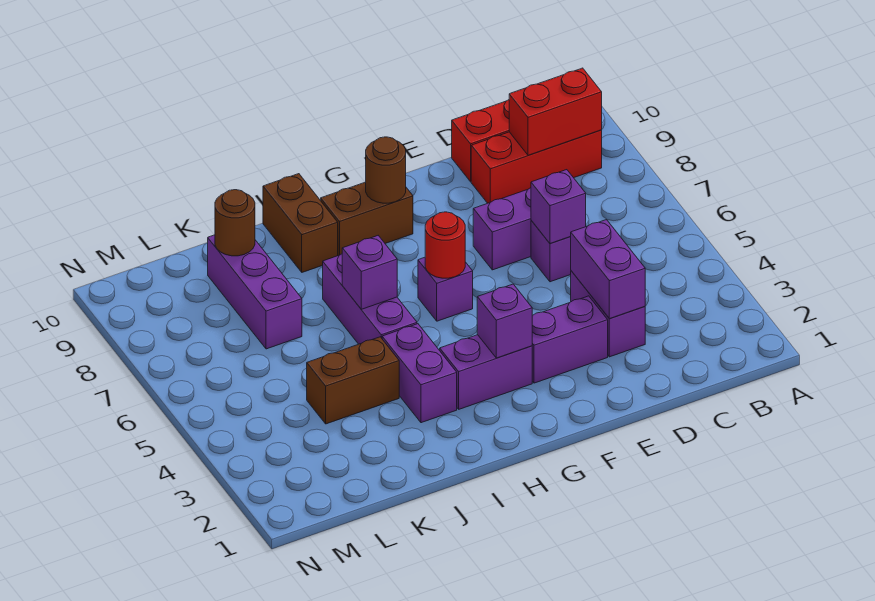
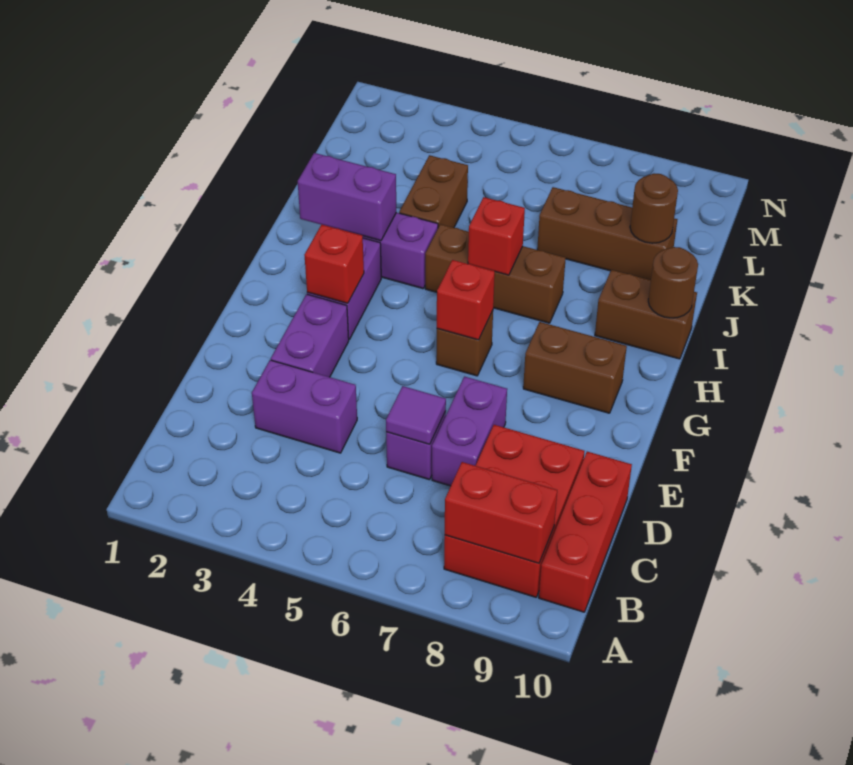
red 1x3 brick [471,130,602,203] -> red 2x3 brick [444,425,584,597]
red 1x2 brick [509,68,602,155] -> red 1x2 brick turned to [445,462,557,563]
purple 1x2 brick [571,220,645,319] -> purple 1x2 brick moved to [298,153,396,241]
purple 1x1 brick [531,170,586,243] -> purple 1x1 tile [386,386,446,444]
purple 1x1 brick [477,284,532,358] -> red 1x1 brick [305,224,364,303]
purple 1x1 brick [418,257,473,321] -> brown 1x1 brick [436,310,493,376]
red 1x1 round brick [425,212,465,278] -> red 1x1 brick [437,260,495,340]
brown 1x2 brick [321,182,413,256] -> brown 1x2 brick turned to [523,322,627,413]
brown 1x1 round brick [366,137,406,203] -> brown 1x1 round brick moved to [648,247,698,318]
purple 1x3 brick [323,254,417,344] -> brown 1x3 brick [425,224,566,323]
purple 1x1 brick [342,236,397,309] -> red 1x1 brick [468,197,525,275]
purple 1x3 brick [208,235,302,349] -> brown 1x3 brick [537,187,678,280]

